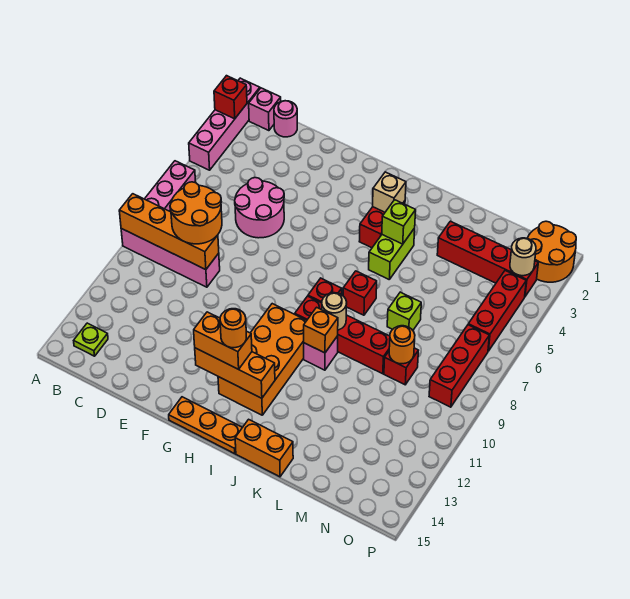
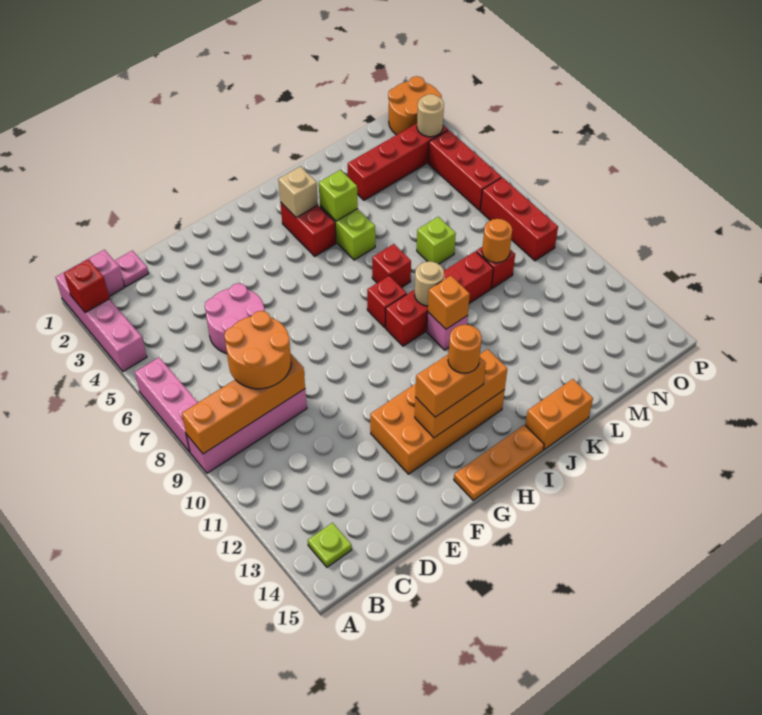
pink 1x1 round brick [274,101,297,137] -> pink 1x1 plate [115,251,149,287]
orange 2x4 brick [218,304,307,415] -> orange 2x4 brick turned to [370,384,505,474]

